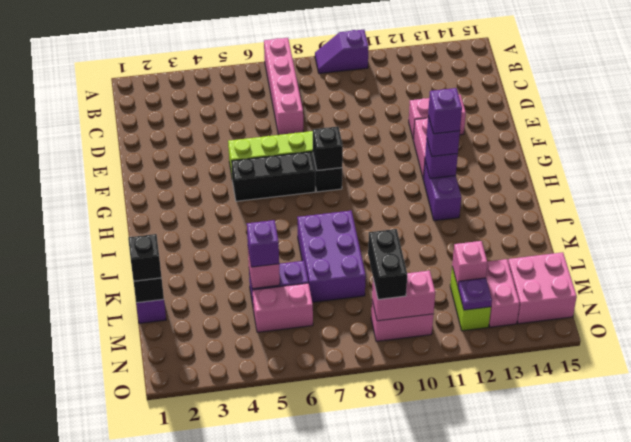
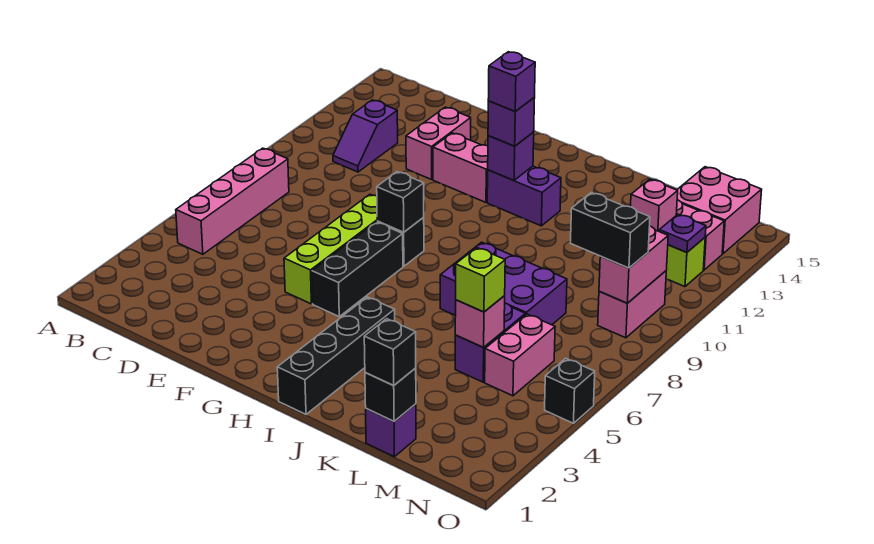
pink 1x4 brick [264,38,303,135] -> pink 1x4 brick turned to [176,148,289,254]
purple 1x2 slope [315,30,369,73] -> purple 1x2 slope moved to [333,100,398,172]
none -> black 1x4 brick [277,297,395,414]
purple 1x1 brick [247,220,279,267] -> lime 1x1 brick [456,247,505,312]
none -> black 1x1 brick [545,358,595,423]

